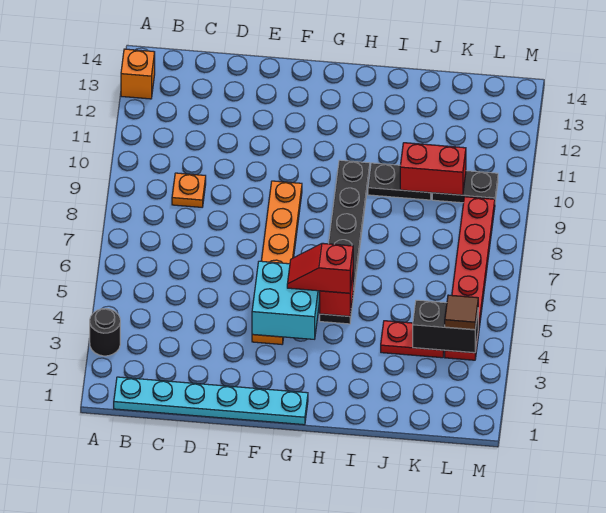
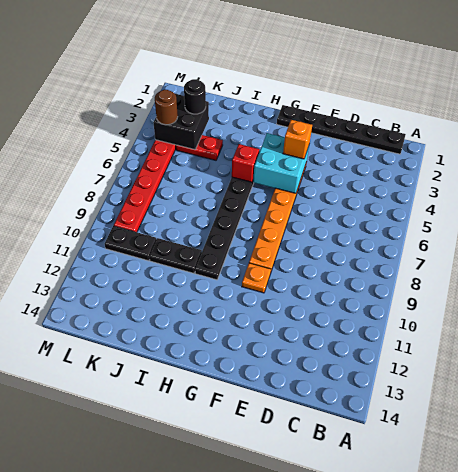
black 1x1 round brick [90,309,120,356] -> black 1x1 round brick moved to [184,79,206,114]
orange 1x1 brick [121,49,155,99] -> orange 1x1 brick moved to [283,120,312,159]
cyan 1x6 plate [114,377,308,425] -> black 1x6 plate [277,105,406,154]
orange 1x1 plate [172,173,206,207] -> orange 1x1 plate moved to [242,263,271,293]
red 1x2 slope [287,243,353,293] -> none
red 1x2 brick [400,143,466,195] -> none
black 1x2 brick [413,300,478,353] -> black 2x2 brick [153,94,209,150]
brown 1x1 tile [445,295,478,330] -> brown 1x1 round brick [155,90,178,125]

